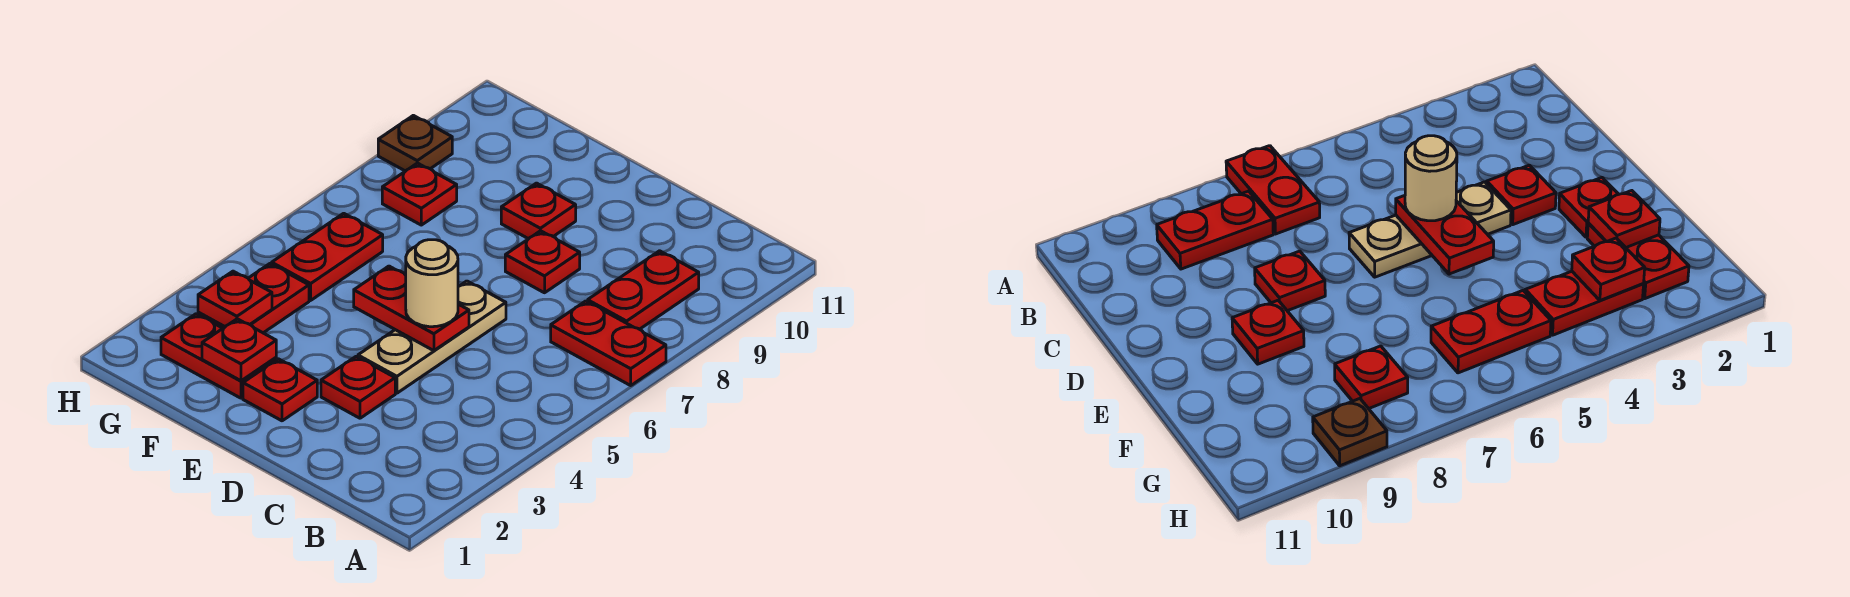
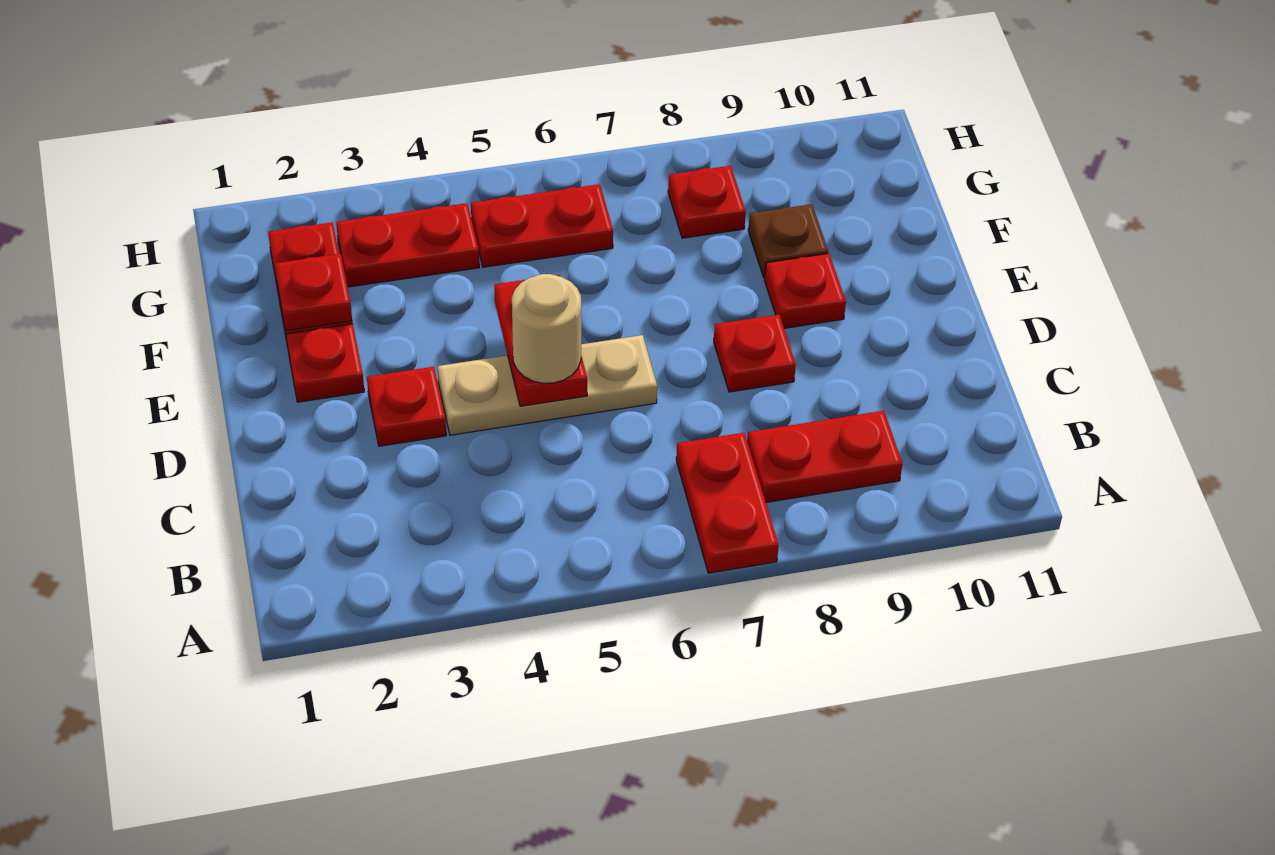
red 1x1 plate [198,271,272,327] -> none
brown 1x1 plate [378,115,452,171] -> brown 1x1 plate moved to [748,204,828,278]

